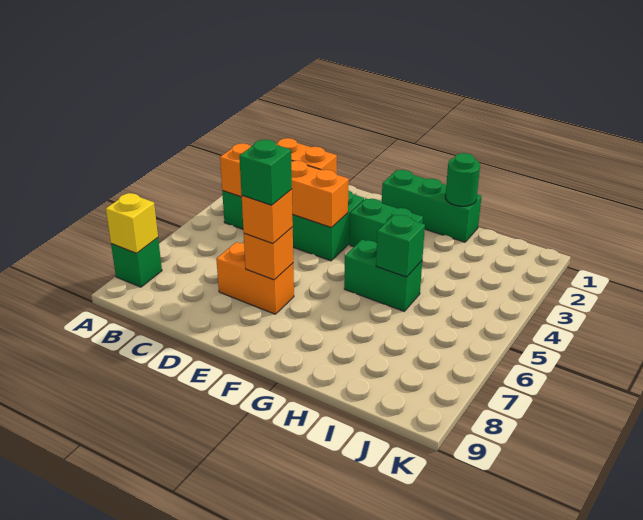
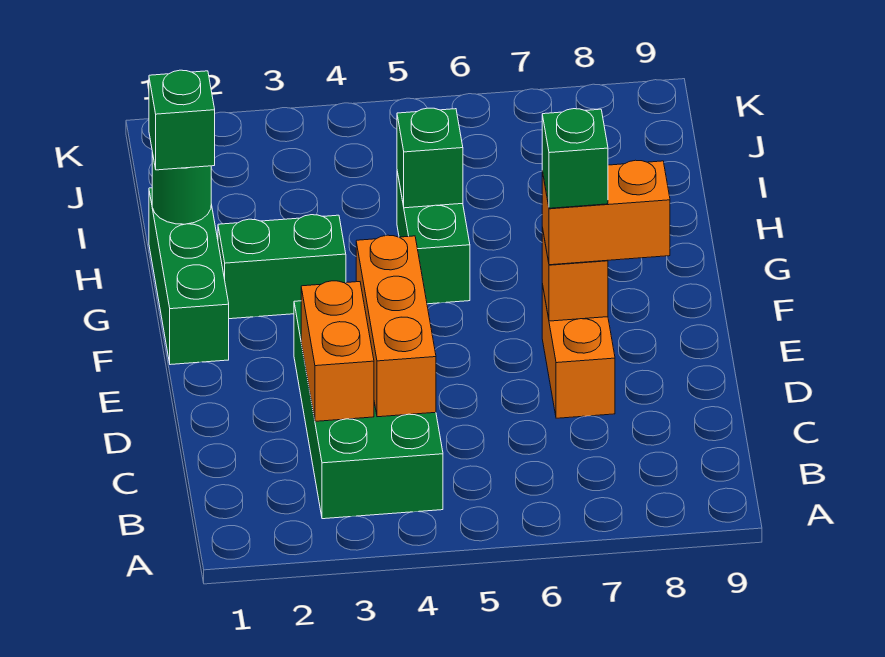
green 1x1 brick [111,238,162,287] -> green 1x1 brick moved to [149,70,215,170]
yellow 1x1 brick [106,193,158,253] -> none
orange 1x4 brick [220,143,349,228] -> orange 1x3 brick [356,235,436,417]
orange 1x1 brick [242,189,293,243] -> orange 1x2 brick [542,160,670,265]
green 1x2 brick [350,198,423,247] -> green 1x2 brick turned to [218,215,346,319]

